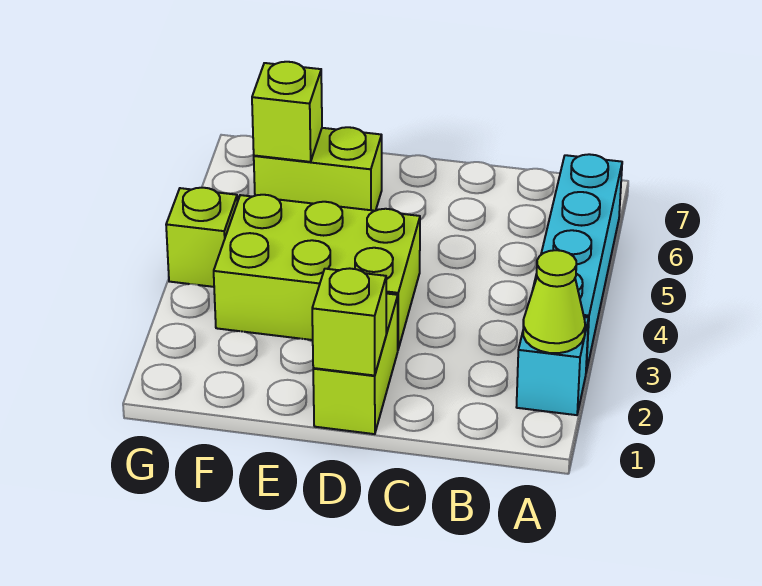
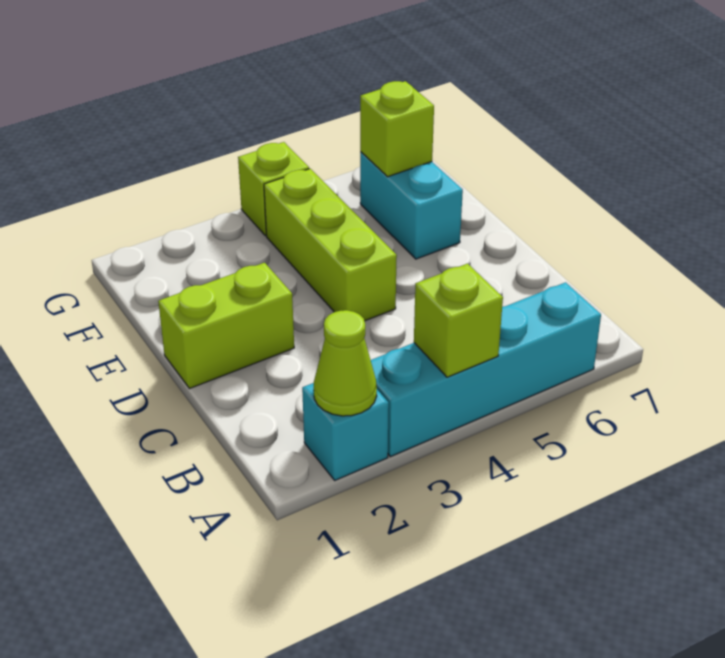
lime 1x1 brick [312,268,386,376] -> lime 1x1 brick moved to [414,264,503,377]
lime 2x3 brick [214,195,420,349] -> lime 1x3 brick [264,169,397,321]
lime 1x2 brick [254,127,382,211] -> cyan 1x2 brick [360,152,463,259]

